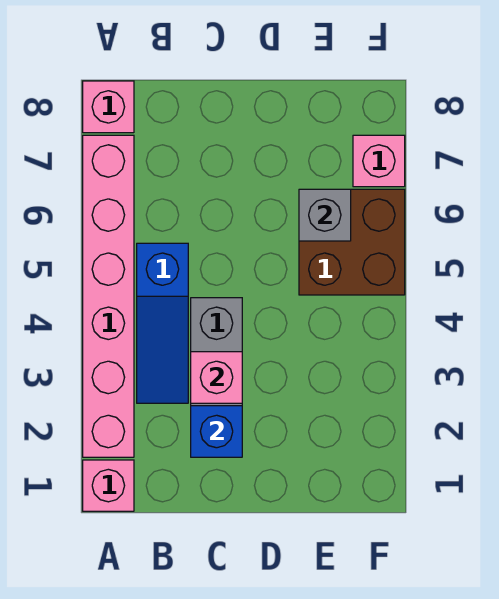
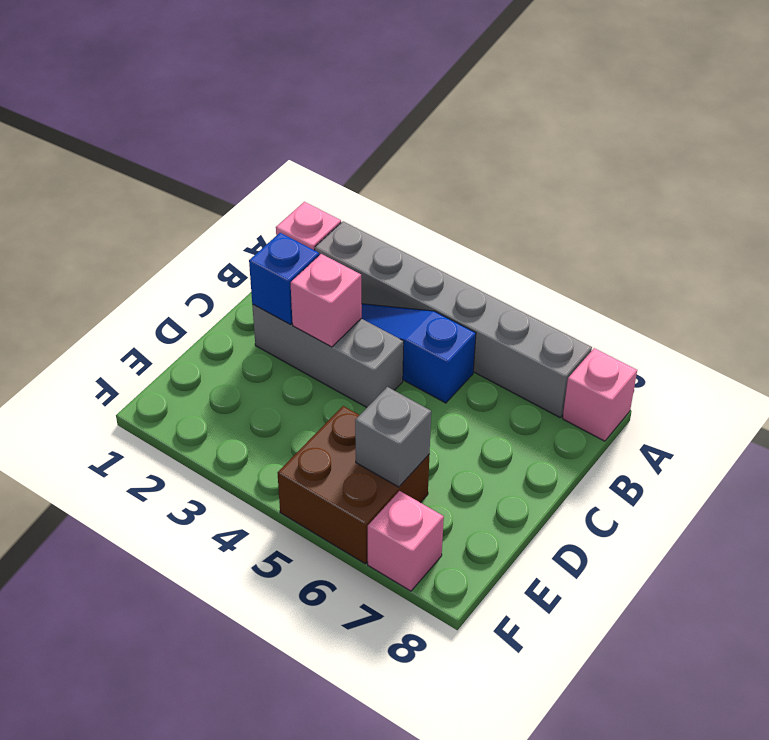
pink 1x6 brick [83,135,134,457] -> grey 1x6 brick [315,221,592,417]

